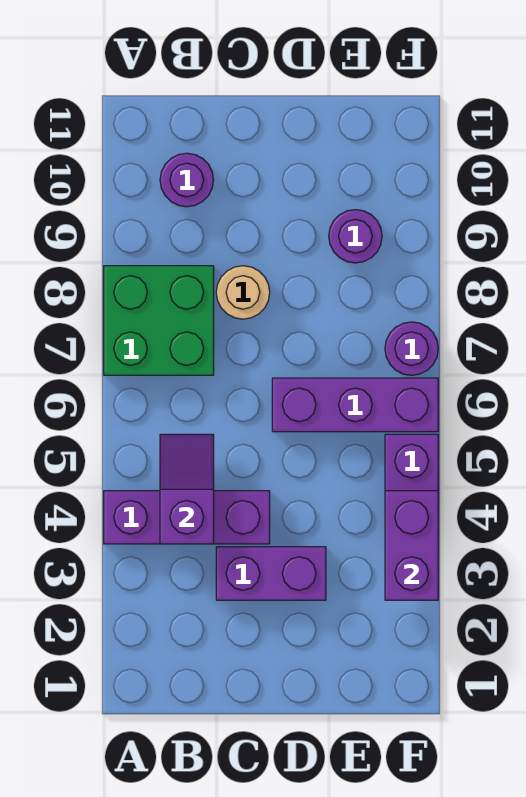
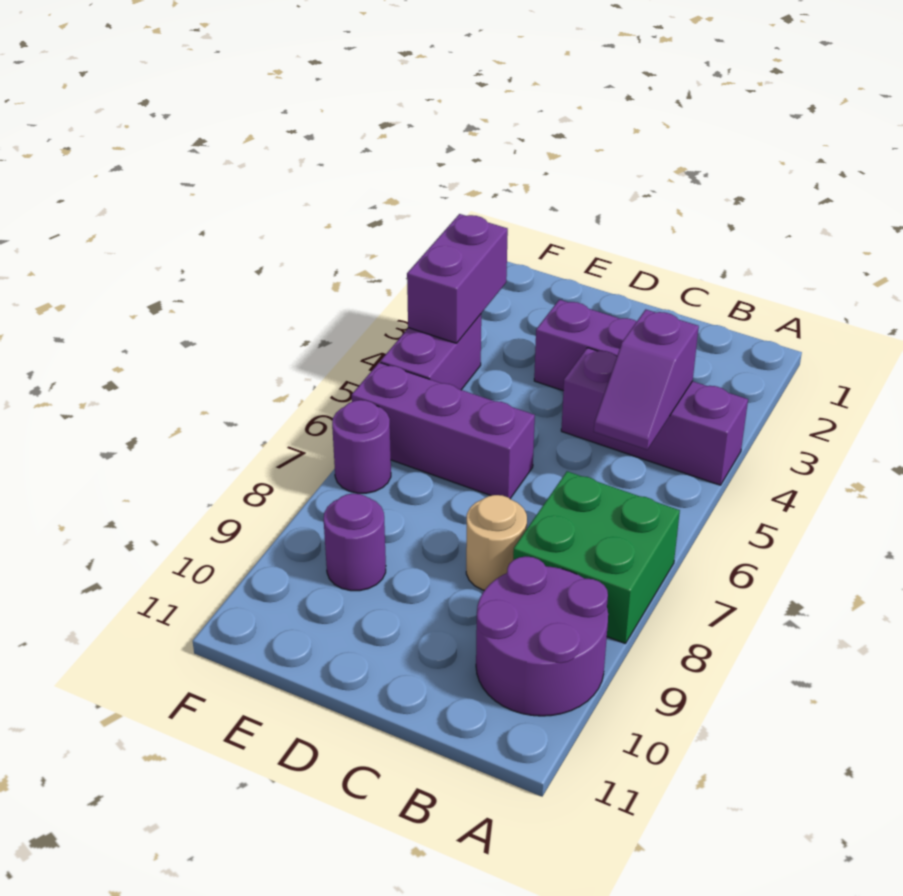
purple 1x1 round brick [160,153,213,207] -> purple 2x2 round brick [476,556,608,716]

